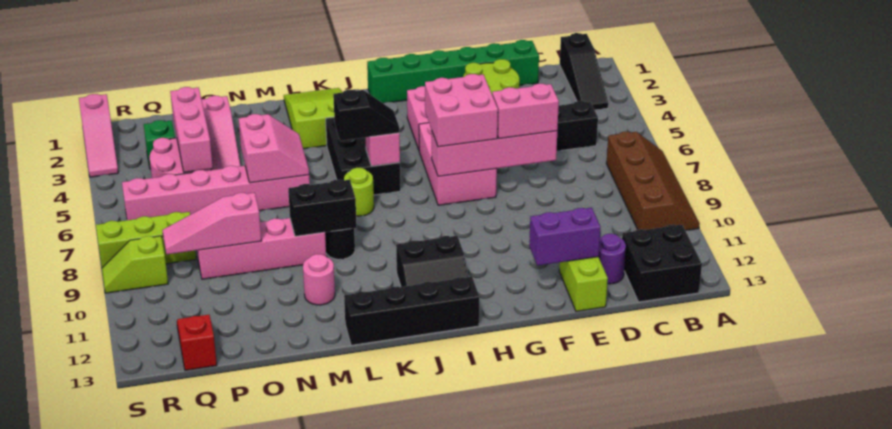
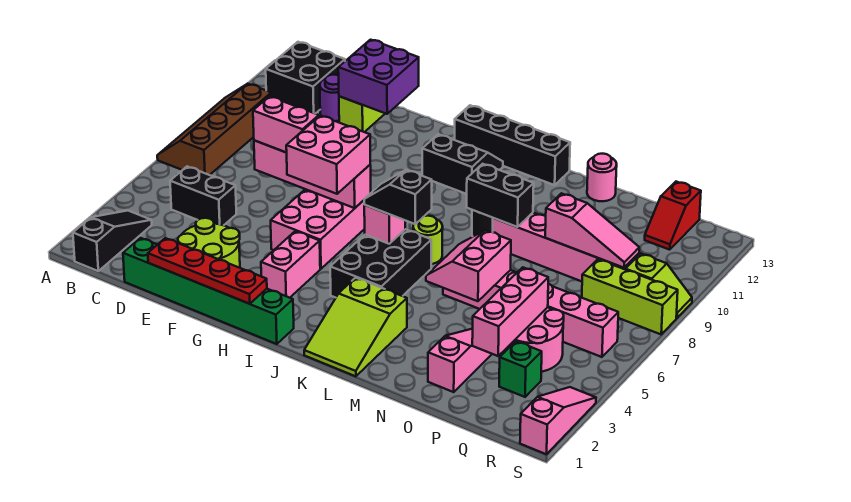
none -> red 1x4 plate [148,238,267,304]
purple 1x2 brick [529,208,600,266] -> purple 2x2 brick [338,40,419,114]
pink 1x1 round brick [303,254,335,305] -> pink 1x1 round brick moved to [587,154,617,201]

